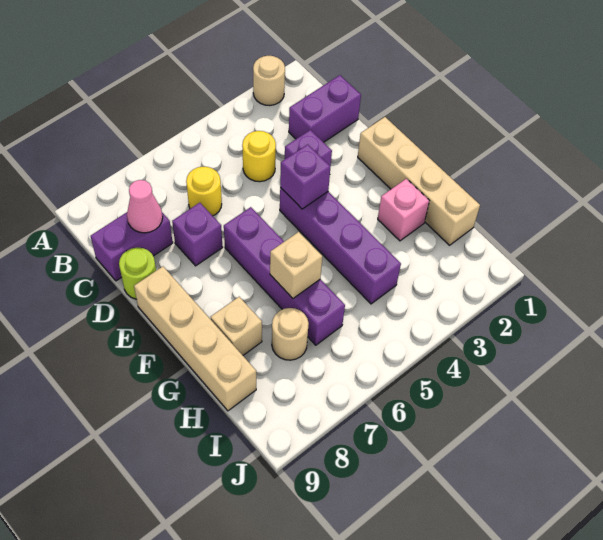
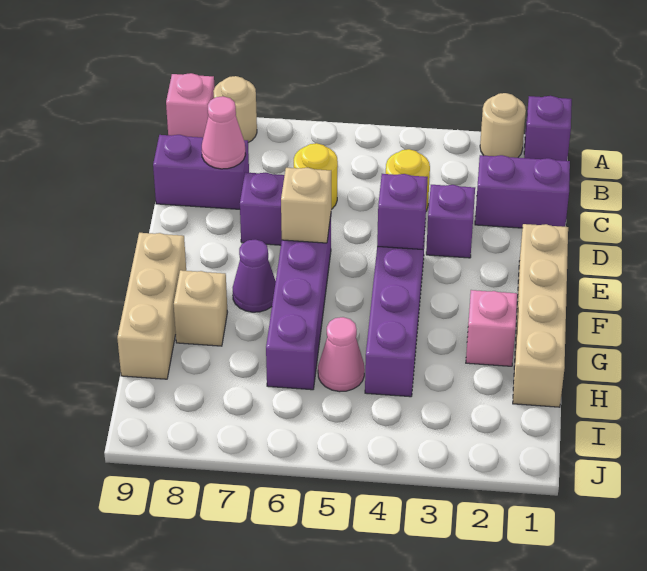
none -> purple 1x1 brick [524,96,572,161]
none -> pink 1x1 brick [166,73,215,138]
lime 1x1 round brick [119,248,156,299] -> none
tan 1x4 brick [134,267,256,411] -> tan 1x3 brick [117,233,186,379]
none -> purple 1x1 cone [233,239,276,312]
tan 1x1 brick [270,232,322,298] -> tan 1x1 brick moved to [281,168,331,243]
none -> pink 1x1 cone [318,317,365,392]
tan 1x1 round brick [272,308,309,360] -> tan 1x1 round brick moved to [213,76,257,143]

